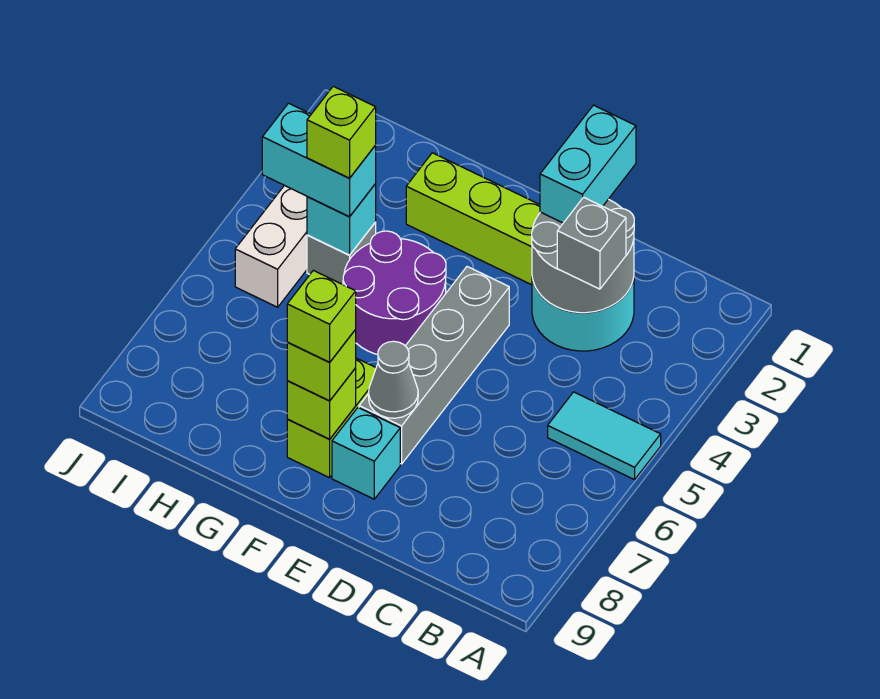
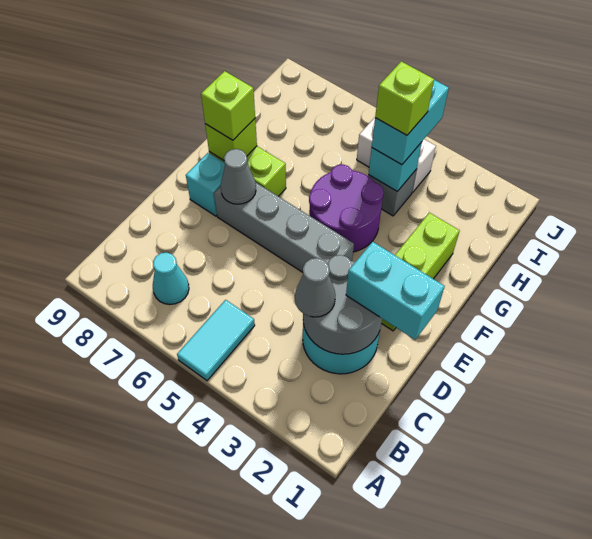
none -> cyan 1x1 cone [153,253,189,305]
grey 1x1 brick [557,197,626,289] -> grey 1x1 cone [295,258,335,317]
lime 1x1 brick [287,270,356,362] -> none

